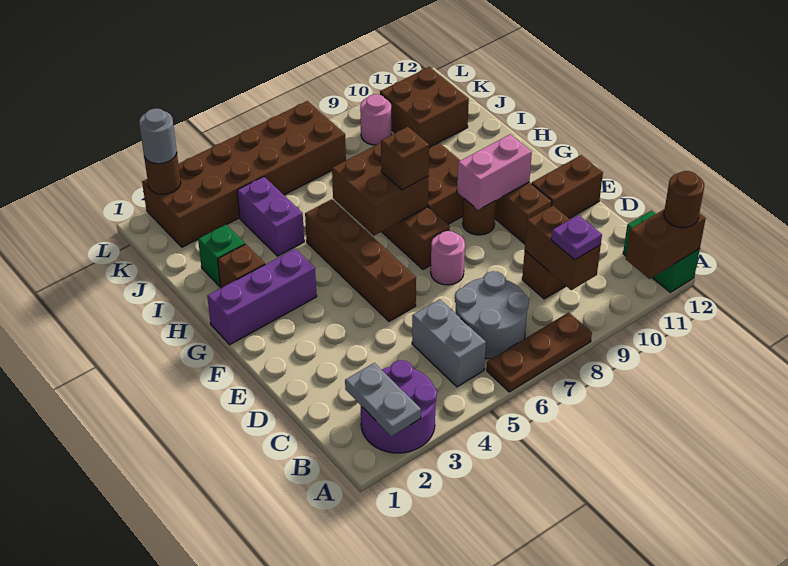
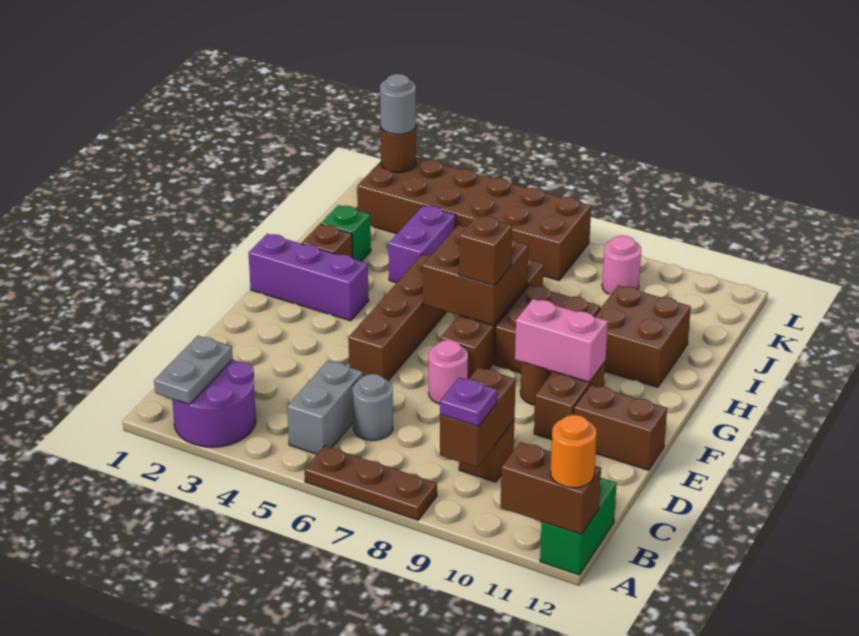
brown 1x1 round brick [664,171,704,228] -> orange 1x1 round brick [551,415,597,488]
grey 2x2 round brick [455,271,529,359] -> grey 1x1 round brick [353,374,393,440]
brown 2x2 brick [380,67,469,148] -> brown 2x2 brick moved to [595,285,691,387]

